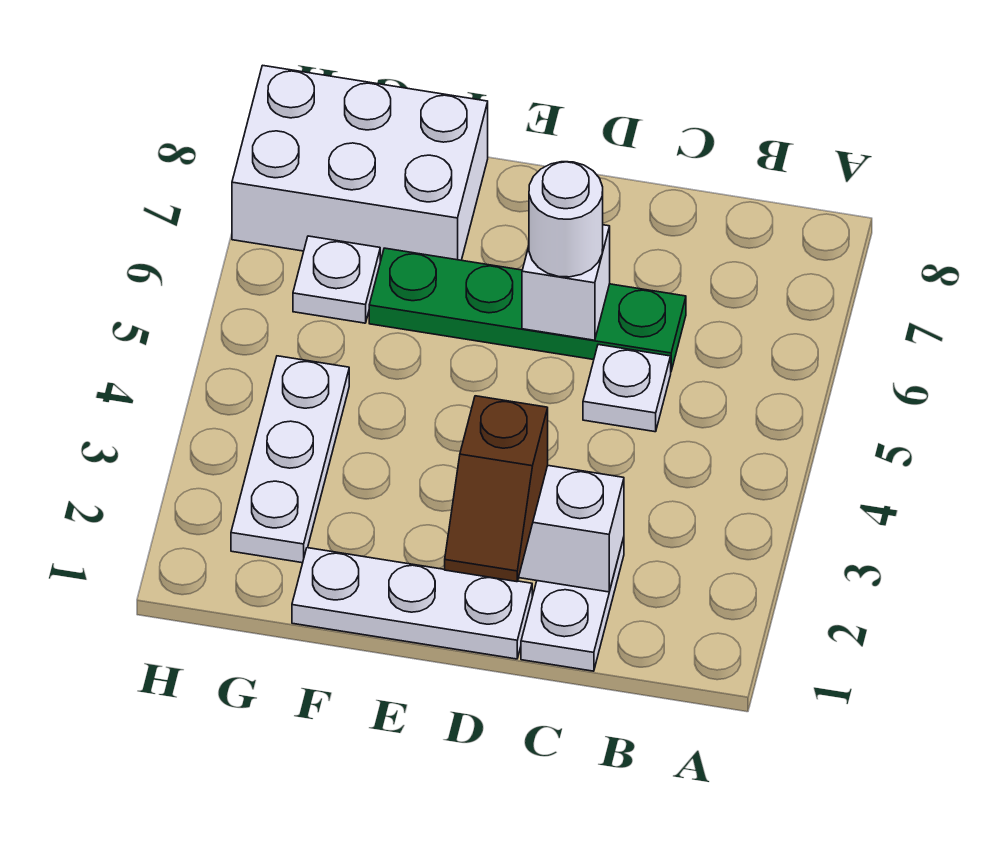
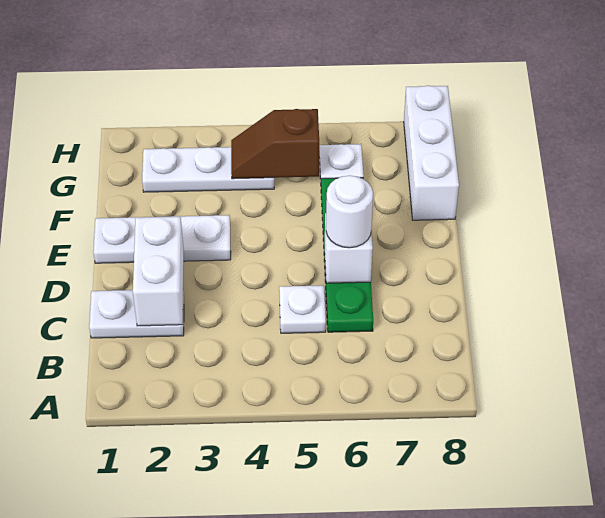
white 1x3 plate [292,548,532,659] -> white 1x3 plate turned to [93,215,231,263]
brown 1x2 slope [445,396,548,582] -> brown 1x2 slope moved to [231,109,319,179]
white 2x3 brick [232,65,488,262] -> white 1x3 brick [404,86,459,220]

